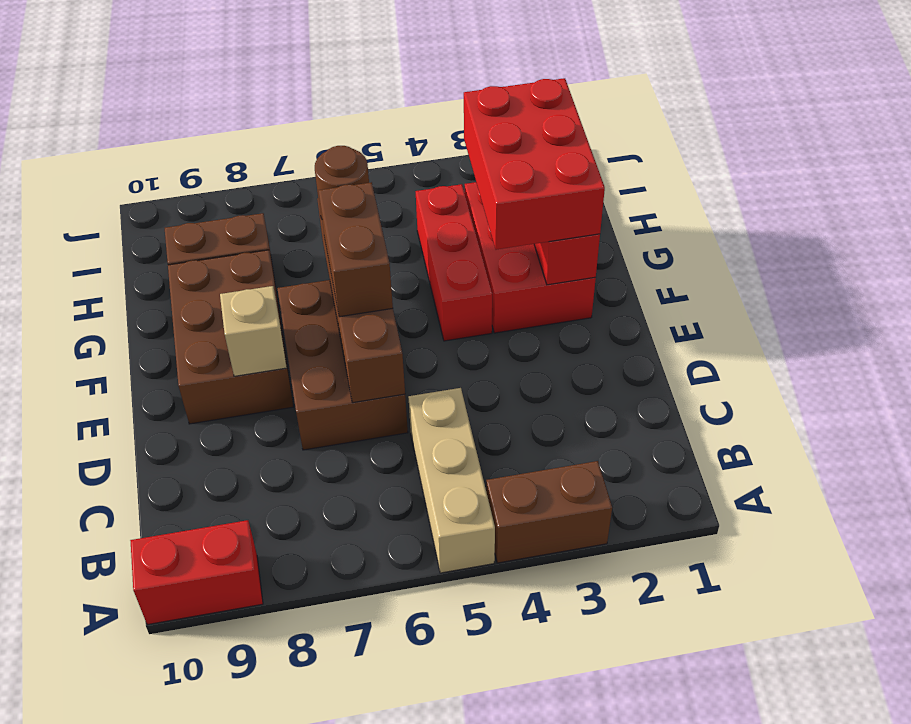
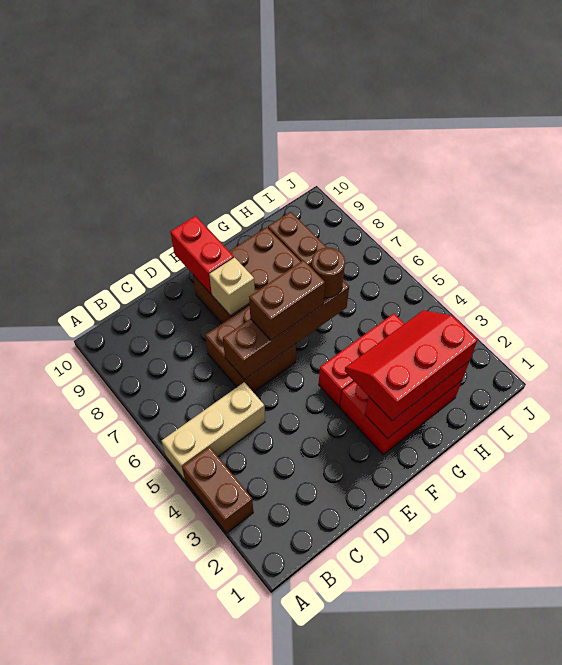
red 1x2 brick [130,520,263,625] -> red 1x2 brick moved to [170,216,234,294]
brown 2x3 brick [277,280,408,450] -> brown 2x2 brick [205,305,296,392]
red 2x3 brick [464,78,605,250] -> red 2x3 slope [345,311,477,421]

